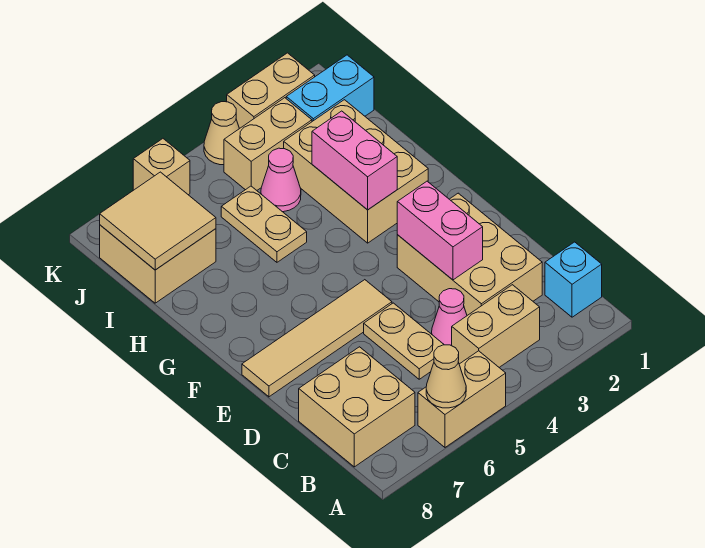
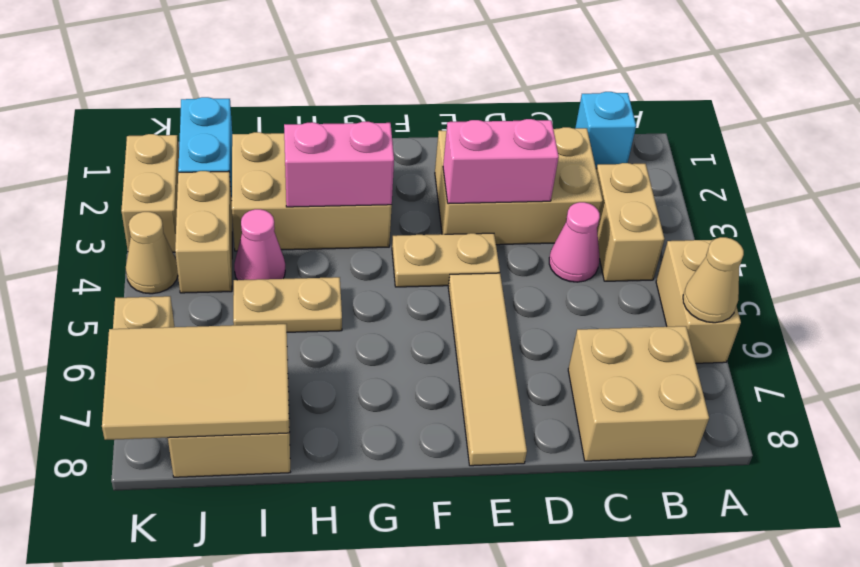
tan 1x2 plate [364,303,444,379] -> tan 1x2 plate moved to [392,233,500,287]
tan 2x2 tile [100,172,216,270] -> tan 2x3 tile [102,324,289,440]

